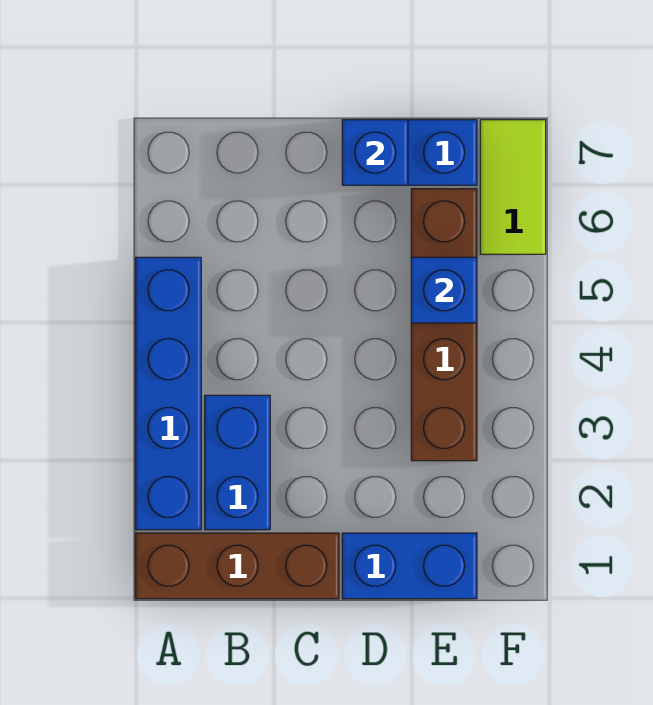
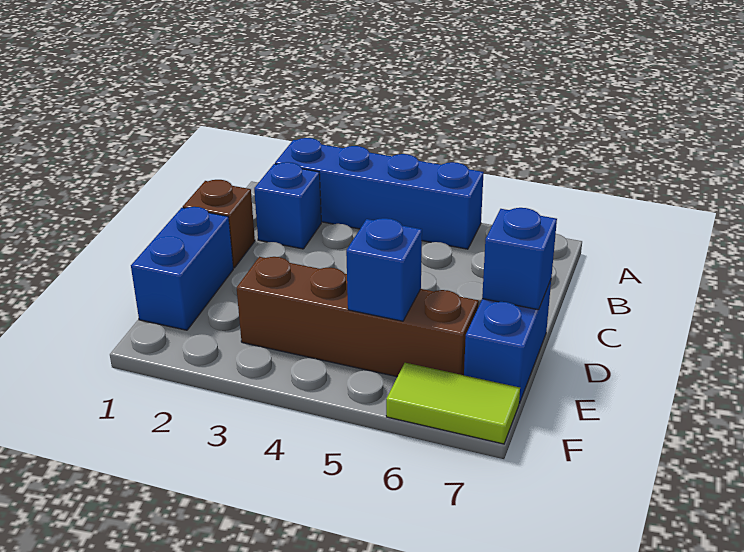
brown 1x3 brick [136,533,339,599] -> brown 1x1 brick [183,180,255,268]
blue 1x2 brick [205,395,270,530] -> blue 1x1 brick [254,162,321,249]

